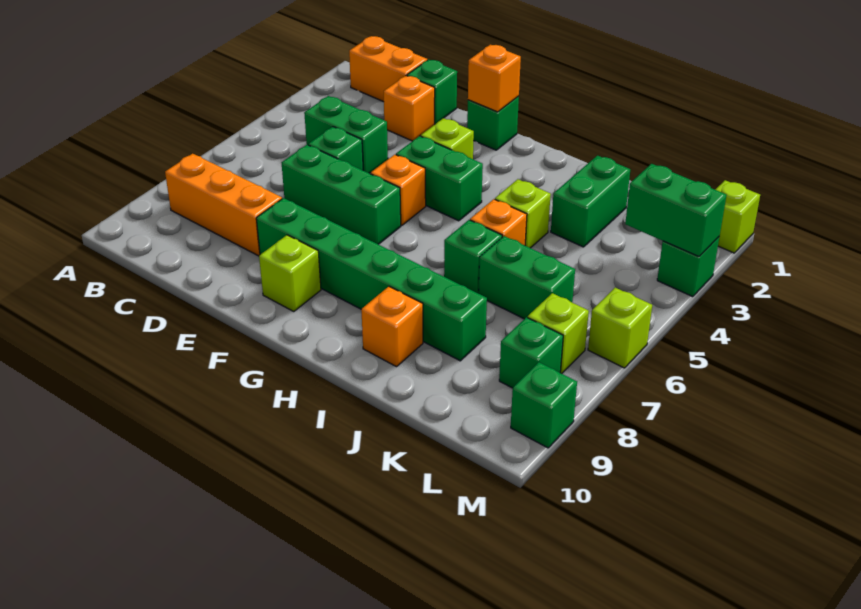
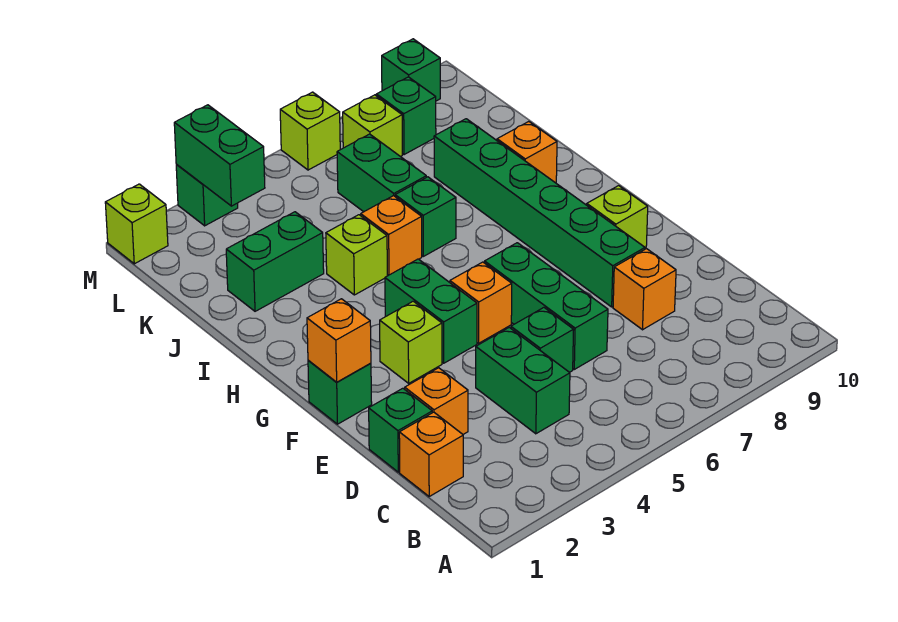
orange 1x2 brick [349,36,427,102] -> orange 1x1 brick [399,412,463,496]
orange 1x3 brick [165,154,282,256] -> orange 1x1 brick [613,249,676,330]

